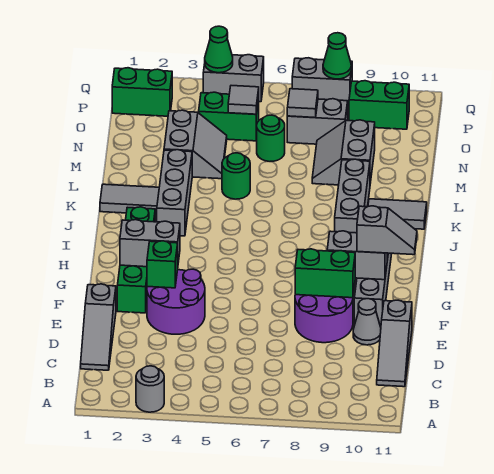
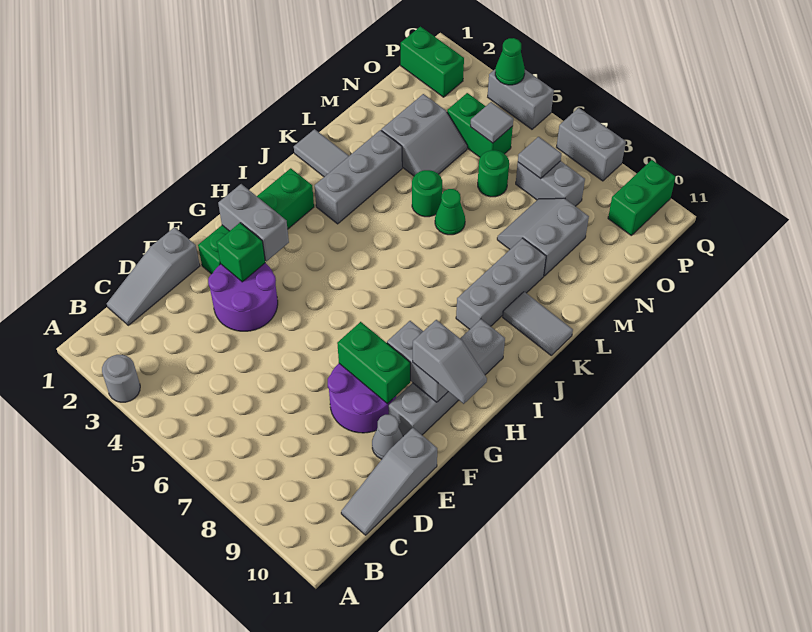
green 1x2 brick [349,81,409,129] -> green 1x2 brick turned to [608,160,676,235]
green 1x1 cone [323,33,351,79] -> green 1x1 cone moved to [435,189,465,235]

